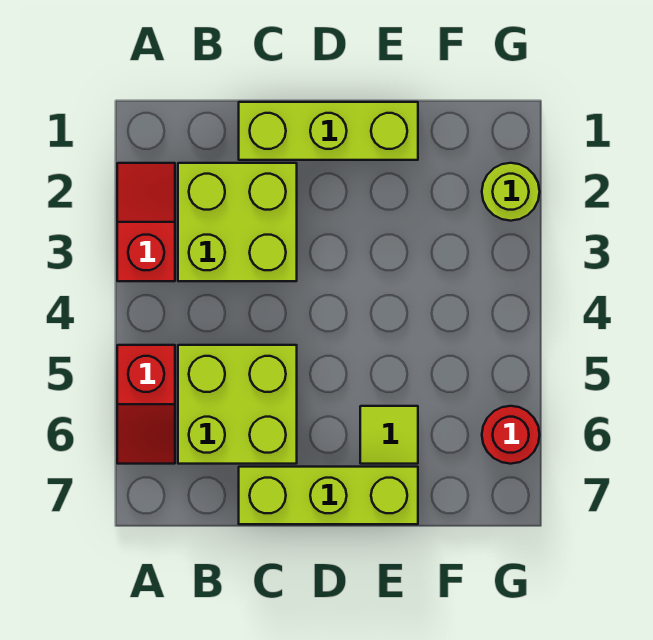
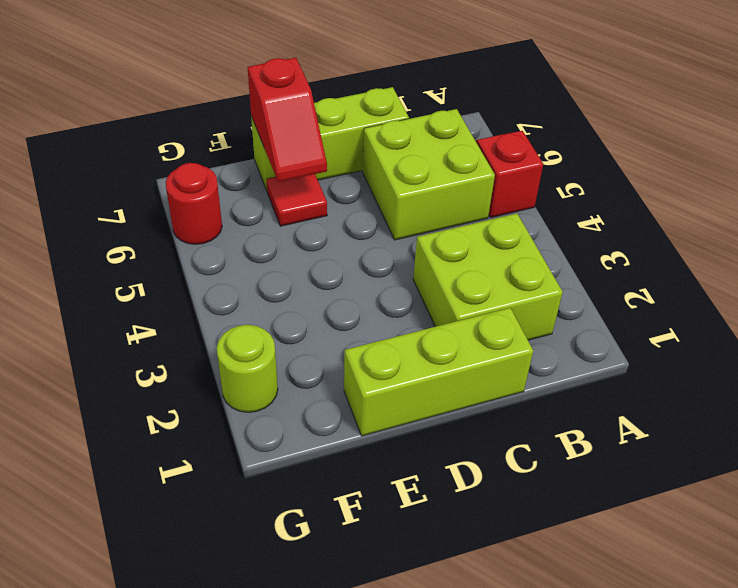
red 1x2 slope [117,163,175,281] -> red 1x2 slope moved to [248,58,327,182]
lime 1x1 tile [360,406,418,464] -> red 1x1 tile [267,174,327,226]

